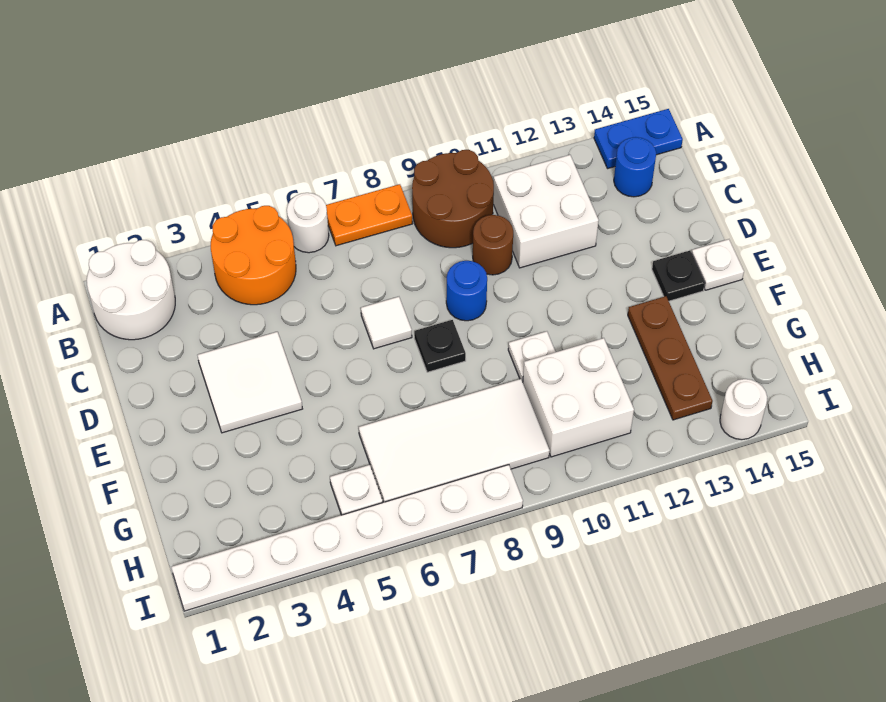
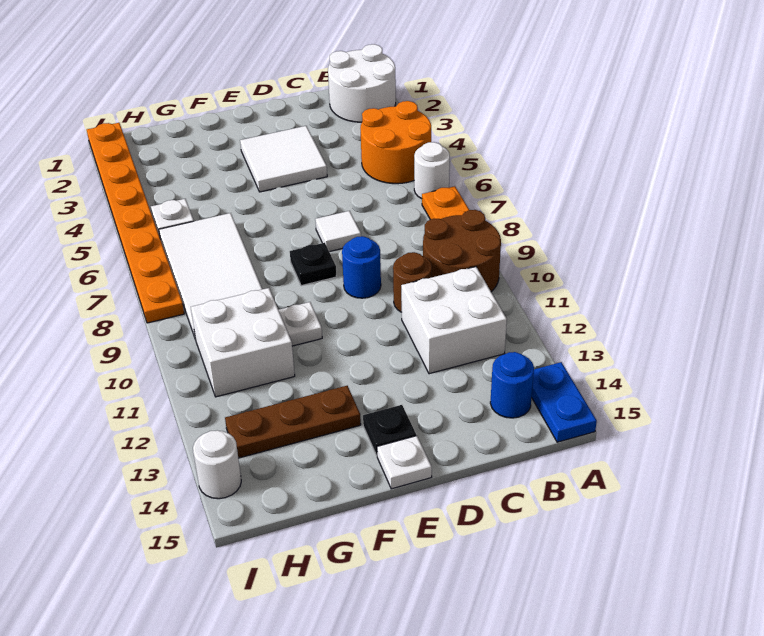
white 1x8 plate [171,465,523,611] -> orange 1x8 plate [87,123,184,323]

